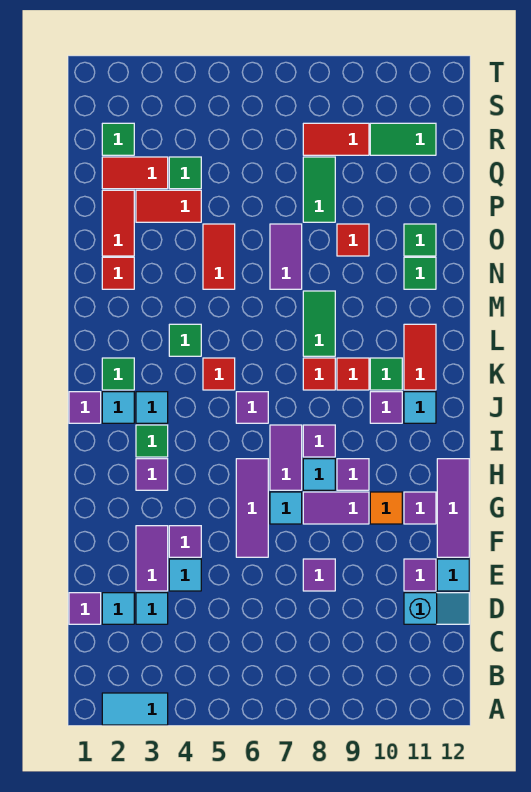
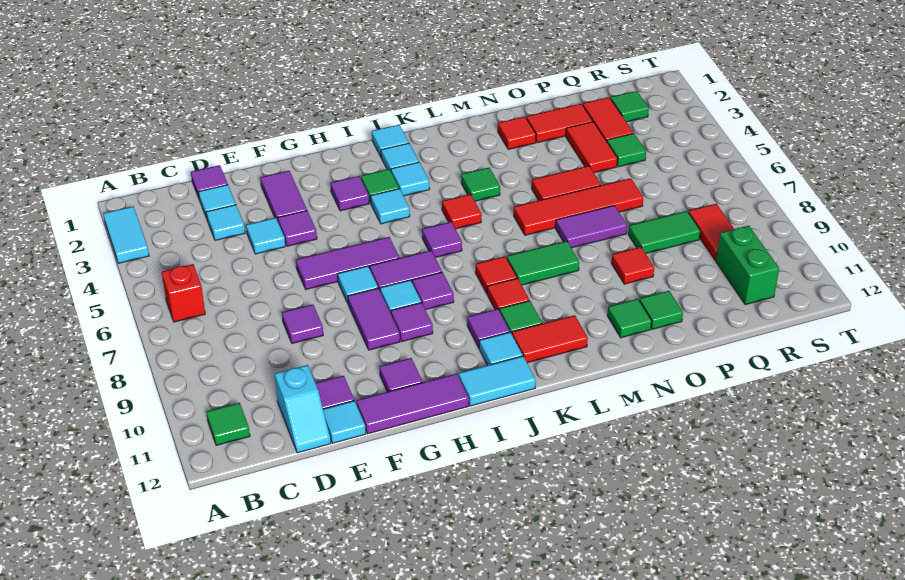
none -> red 1x1 brick [162,264,205,322]
purple 1x2 tile [136,526,168,591] -> purple 1x2 tile turned to [260,171,307,220]
orange 1x1 tile [370,492,402,524] -> none
none -> cyan 1x1 tile [371,189,410,224]
none -> cyan 1x2 tile [458,356,536,406]
purple 1x1 tile [69,392,101,423] -> cyan 1x1 tile [372,125,409,158]
green 1x1 tile [102,358,134,390] -> green 1x1 tile moved to [206,403,250,445]
none -> red 1x4 tile [514,178,643,235]
green 1x2 tile [370,123,436,155] -> green 1x2 brick [716,226,779,305]

